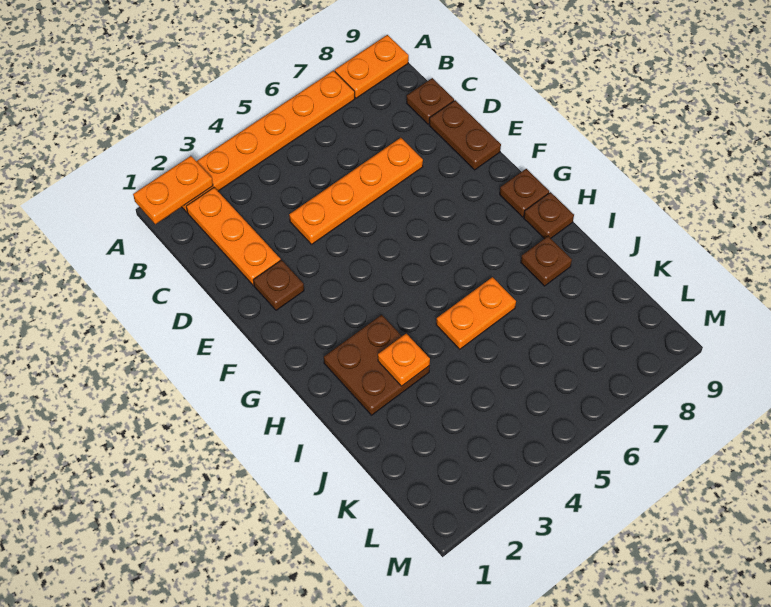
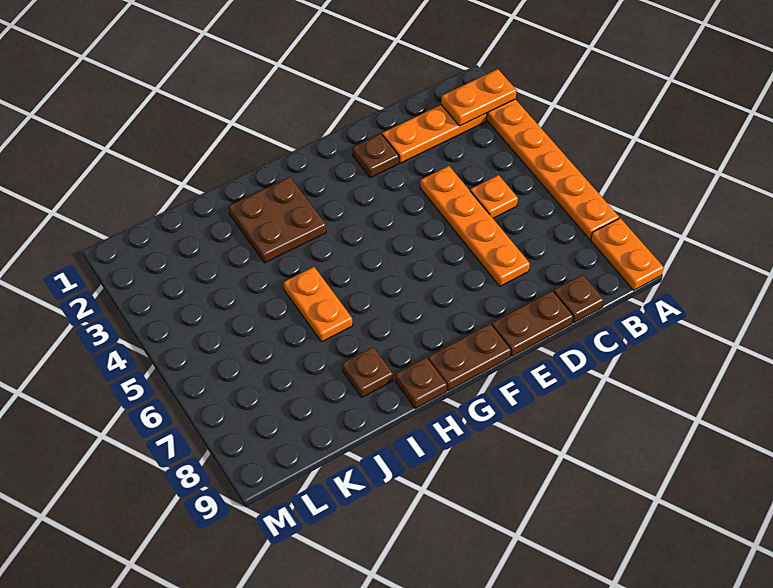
orange 1x2 plate [133,156,213,224] -> orange 1x2 plate turned to [441,69,517,126]
brown 1x1 plate [500,169,549,217] -> brown 1x2 plate [428,324,511,391]
orange 1x1 plate [378,334,430,386] -> orange 1x1 plate moved to [470,175,518,218]

